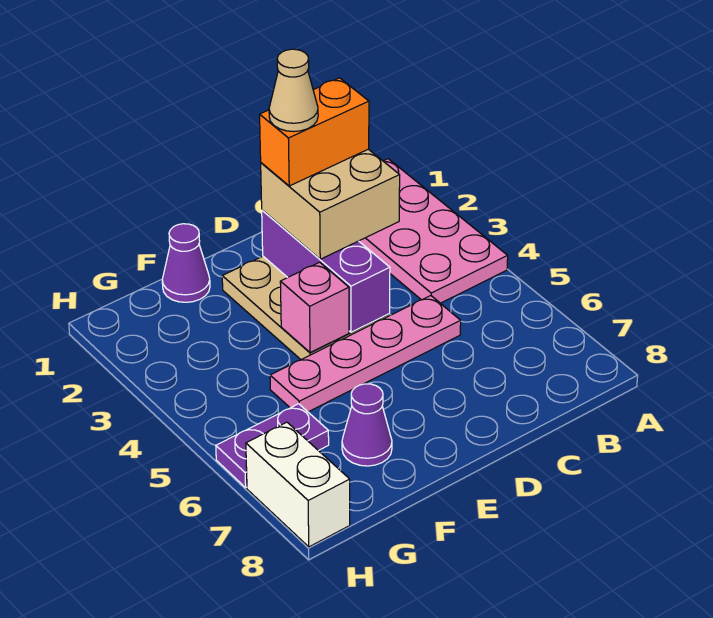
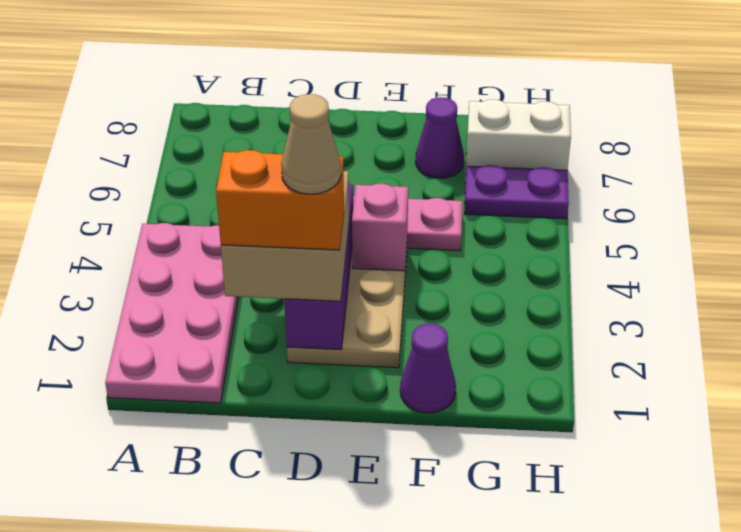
white 1x2 brick [246,422,350,547] -> white 1x2 brick turned to [466,99,571,170]

